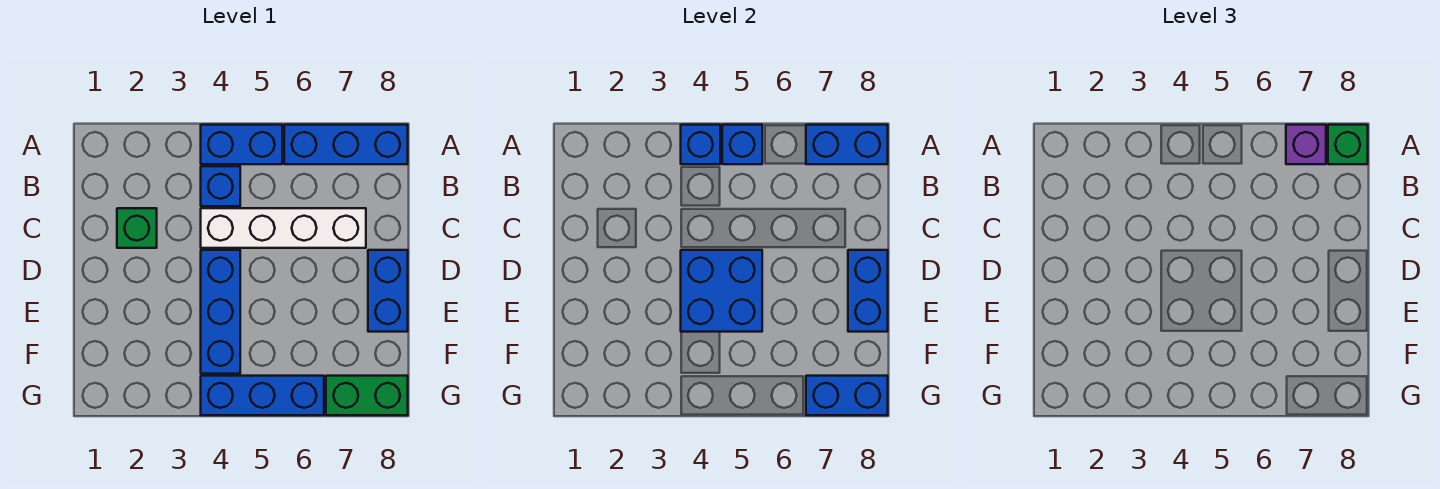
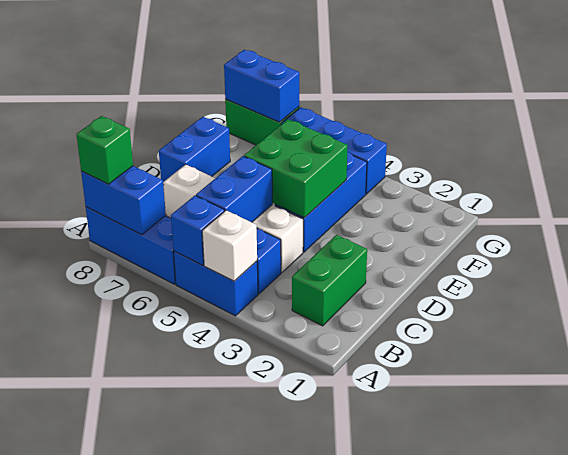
blue 1x1 brick [681,125,720,164] -> white 1x1 brick [202,210,257,281]
purple 1x1 brick [1286,125,1326,164] -> none
green 1x1 brick [117,208,157,248] -> green 1x2 brick [292,235,367,326]
blue 2x2 brick [681,250,762,332] -> green 2x2 brick [244,119,348,218]
blue 1x2 brick [848,250,888,332] -> blue 1x2 brick moved to [196,156,272,222]

